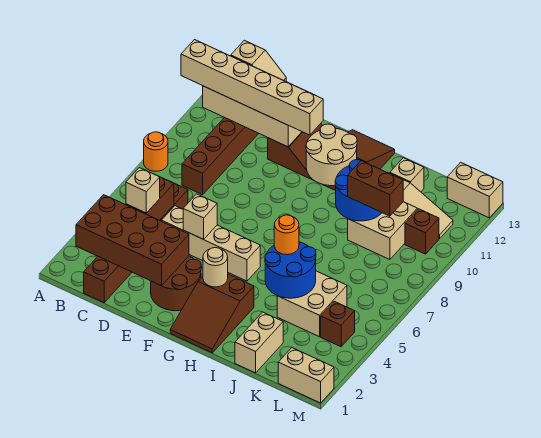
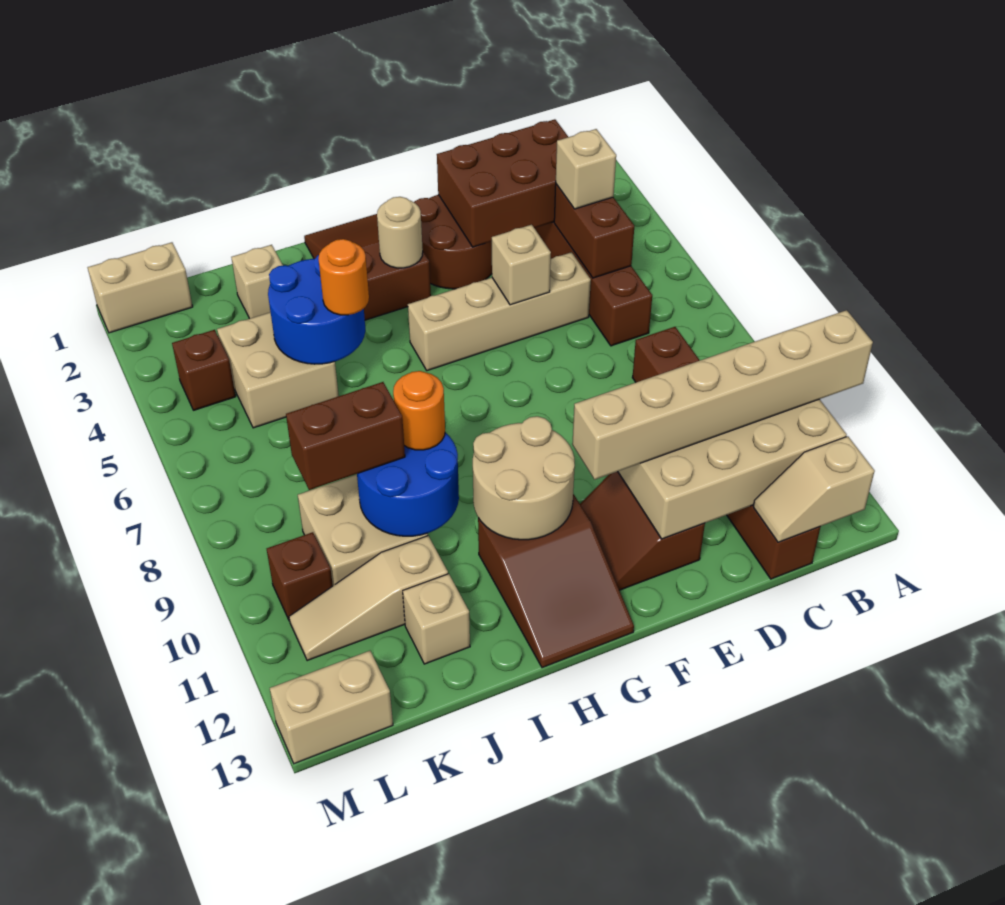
orange 1x1 round brick [144,132,168,171] -> orange 1x1 round brick moved to [393,371,445,450]
brown 2x4 brick [76,195,189,286] -> brown 2x3 brick [437,119,568,247]
tan 1x2 brick [235,312,283,373] -> tan 1x1 brick [231,245,283,319]

